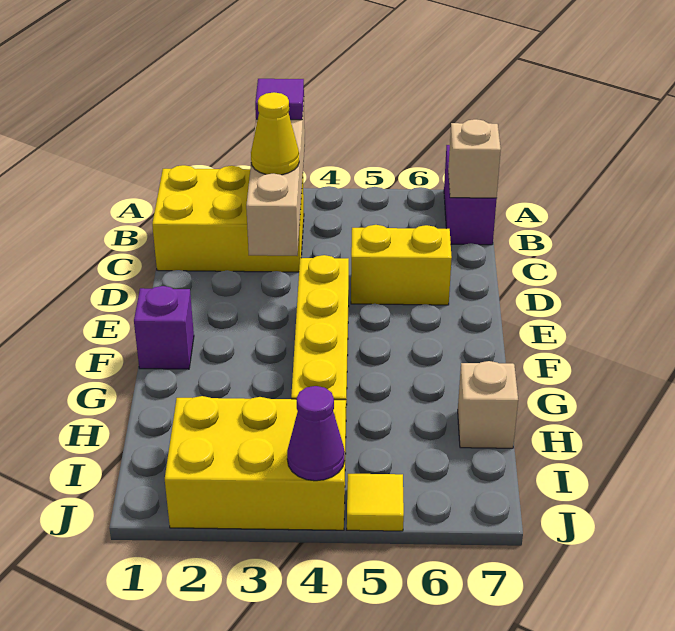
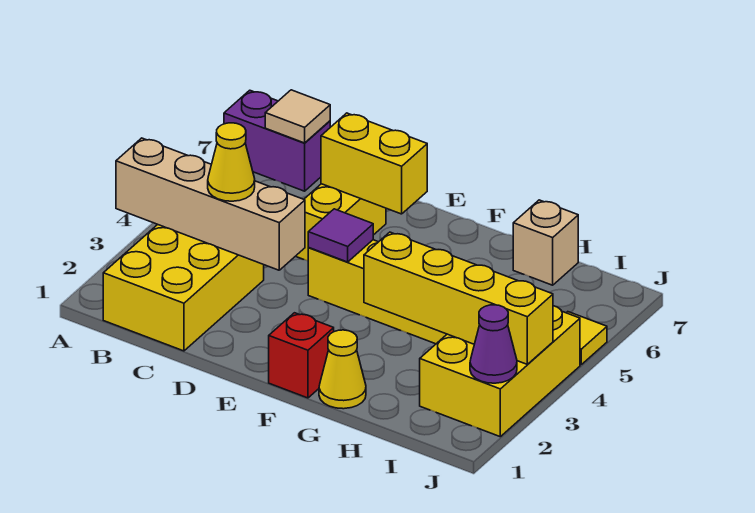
purple 1x1 tile [255,79,304,120] -> purple 1x1 tile moved to [308,209,373,262]
tan 1x1 brick [448,119,501,198] -> tan 1x1 tile [265,90,330,143]
none -> yellow 1x2 brick [321,113,427,214]
purple 1x1 brick [134,286,194,369] -> red 1x1 brick [269,313,334,398]
none -> yellow 1x1 cone [319,330,366,409]
none -> yellow 1x4 brick [364,232,553,364]
purple 1x1 cone [287,386,345,481] -> purple 1x1 cone moved to [470,305,517,383]

